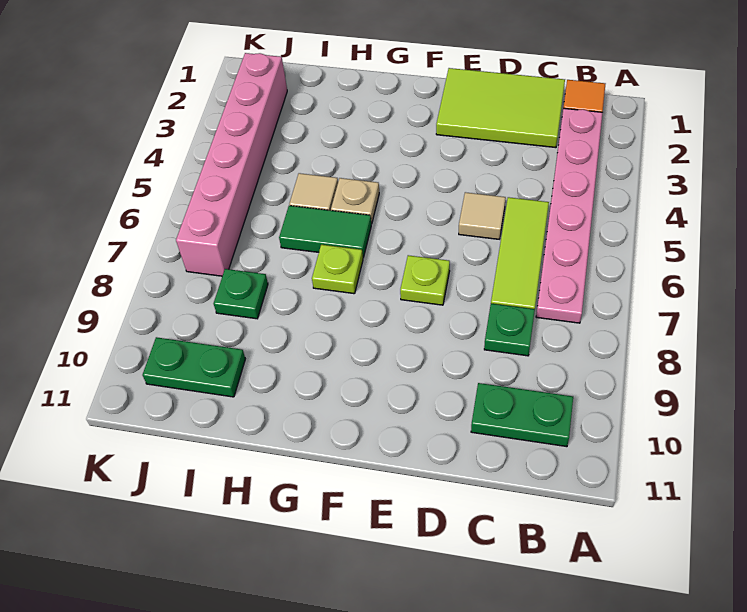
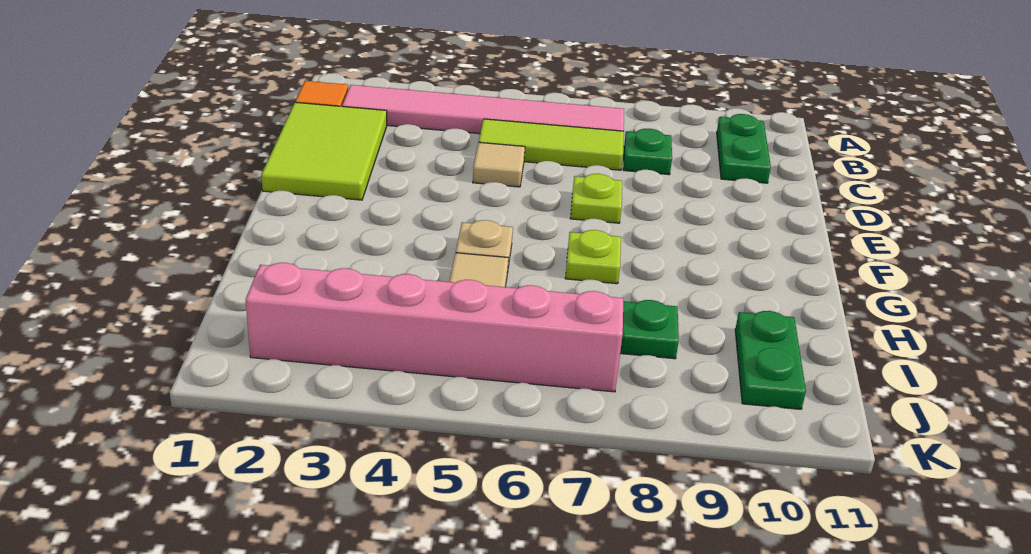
pink 1x6 plate [536,108,603,323] -> pink 1x6 tile [342,85,624,134]
green 1x2 tile [279,206,371,258] -> none

